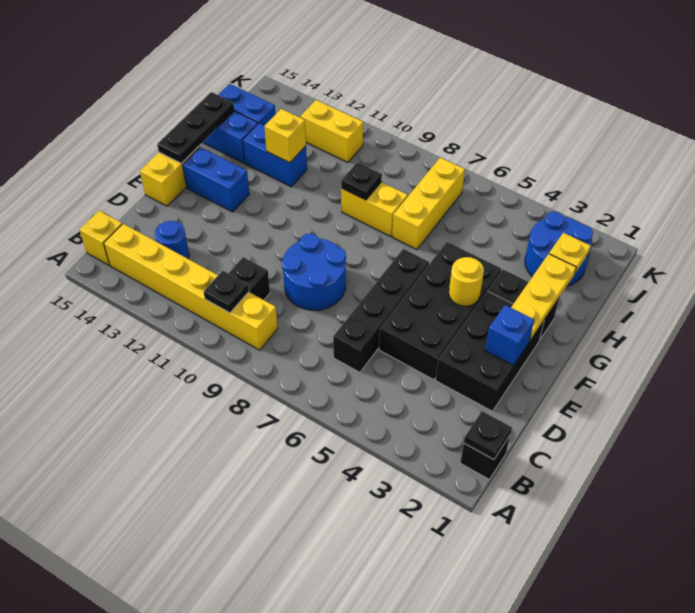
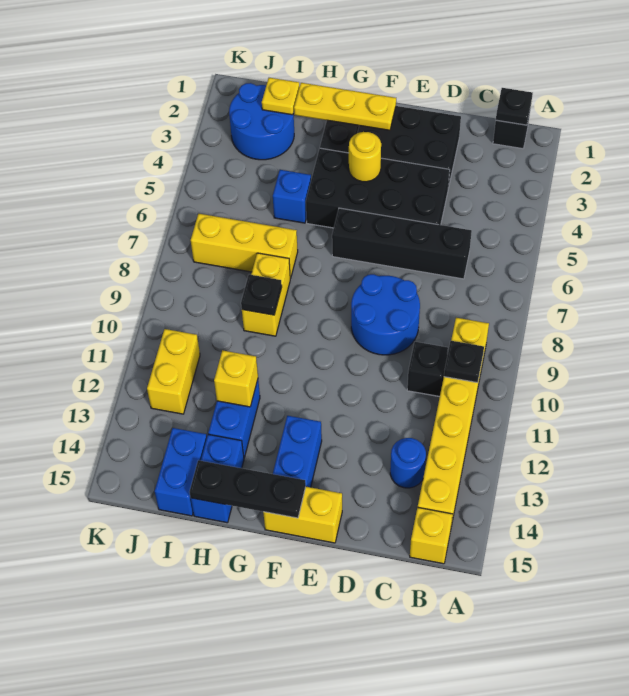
blue 1x1 brick [485,305,534,366] -> blue 1x1 brick moved to [273,170,311,223]

